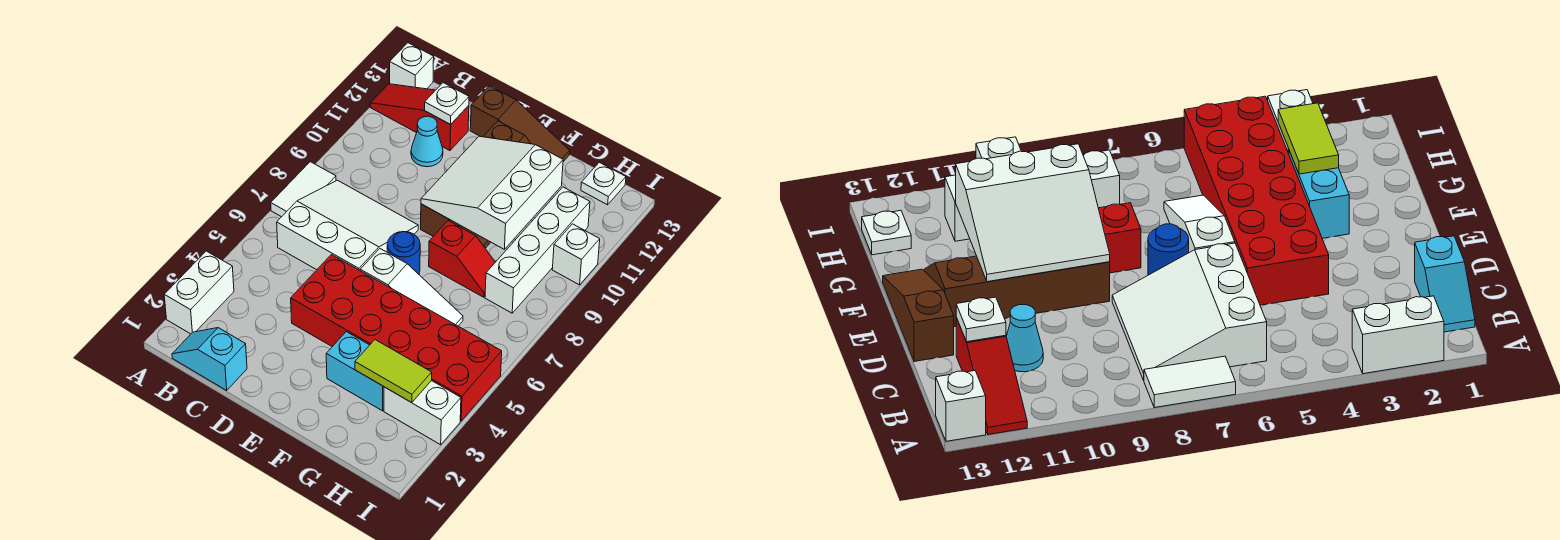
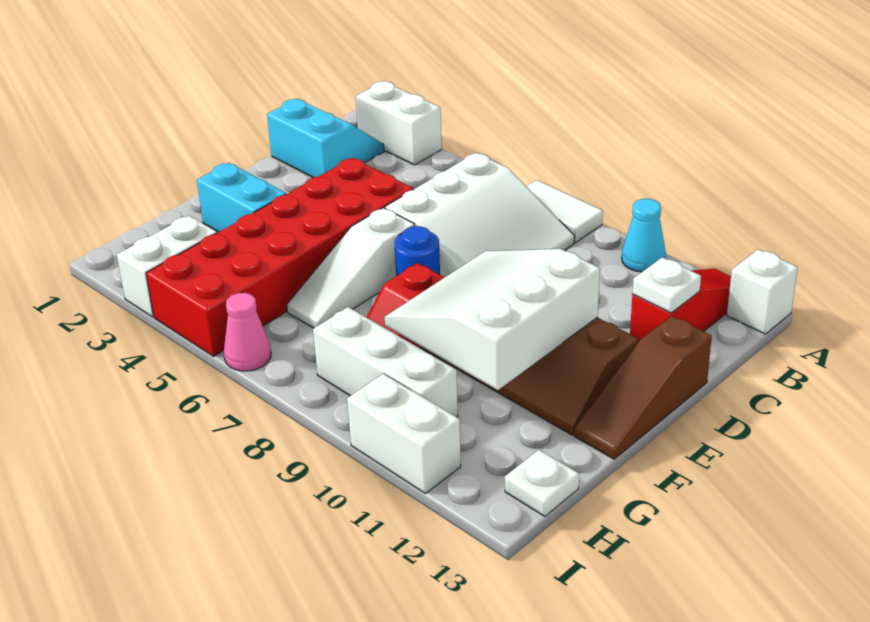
cyan 1x2 slope [172,328,247,390] -> cyan 2x2 slope [267,99,384,178]
cyan 1x1 cone [411,116,443,167] -> cyan 1x1 cone moved to [622,199,666,272]
white 3x3 slope [421,136,563,249] -> white 3x3 slope turned to [385,249,600,390]
cyan 1x2 brick [326,332,384,411] -> cyan 1x2 brick turned to [197,163,286,232]
lime 1x2 tile [355,340,432,403] -> none
white 1x4 brick [485,187,590,313] -> white 1x3 brick [313,307,458,417]
none -> pink 1x1 cone [224,293,271,371]
white 1x1 brick [552,224,600,285] -> white 1x2 brick [347,374,461,493]

